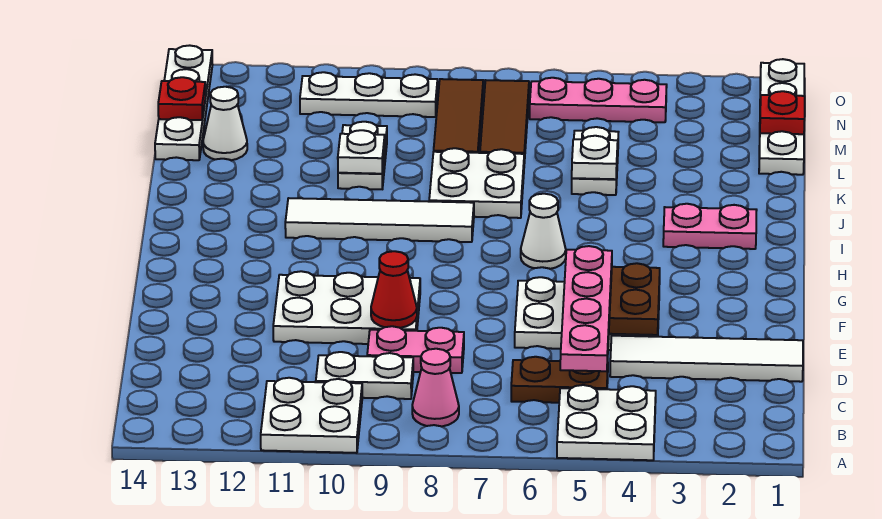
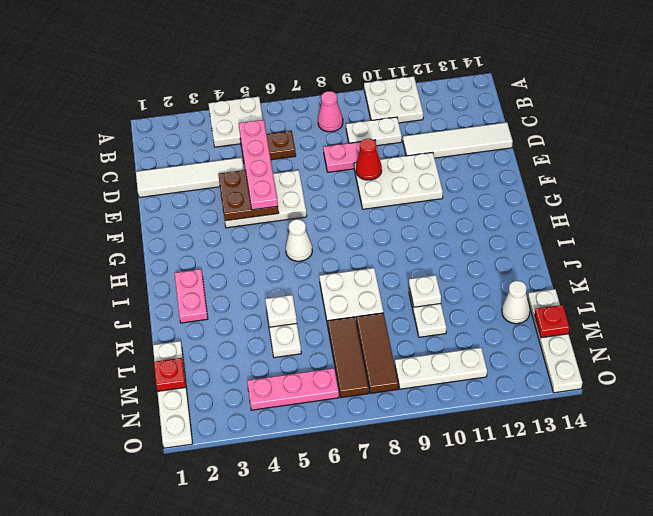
pink 1x2 plate [663,204,757,249] -> pink 1x2 plate turned to [175,269,208,323]
white 1x4 tile [285,198,474,242] -> white 1x4 tile moved to [403,122,513,158]

